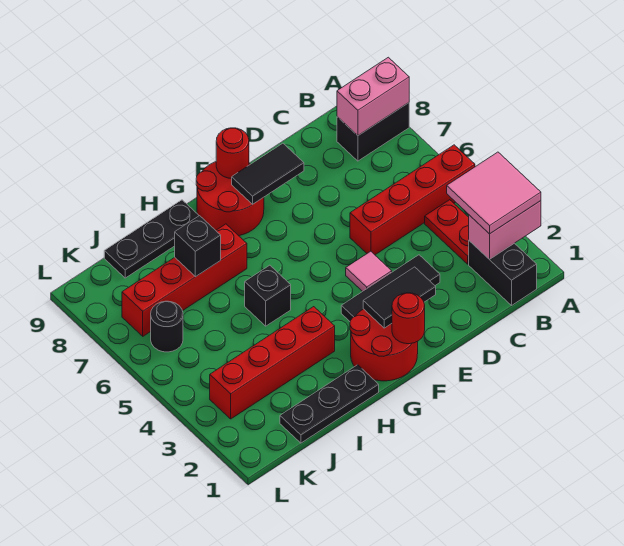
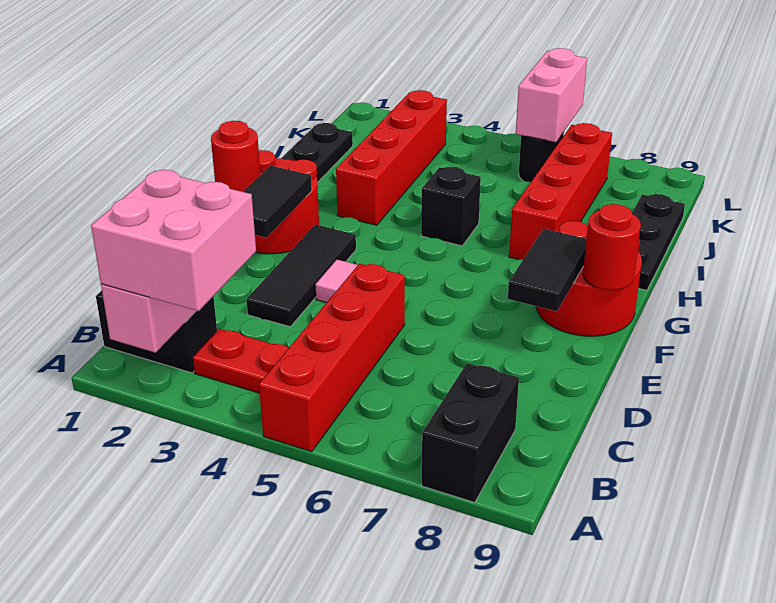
pink 2x2 tile [447,152,541,234] -> pink 2x2 brick [91,170,256,311]
pink 1x2 brick [337,57,409,135] -> pink 1x2 brick moved to [516,48,587,142]
black 1x1 brick [175,216,221,277] -> none

